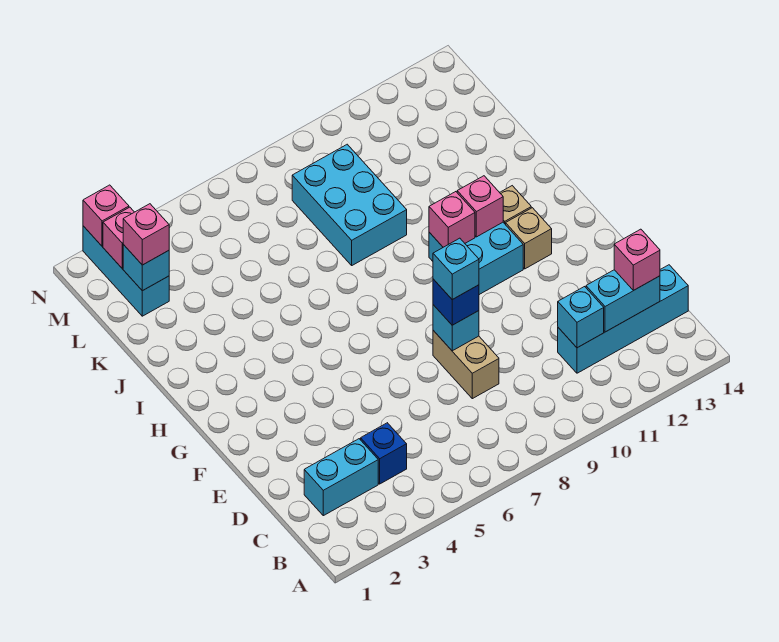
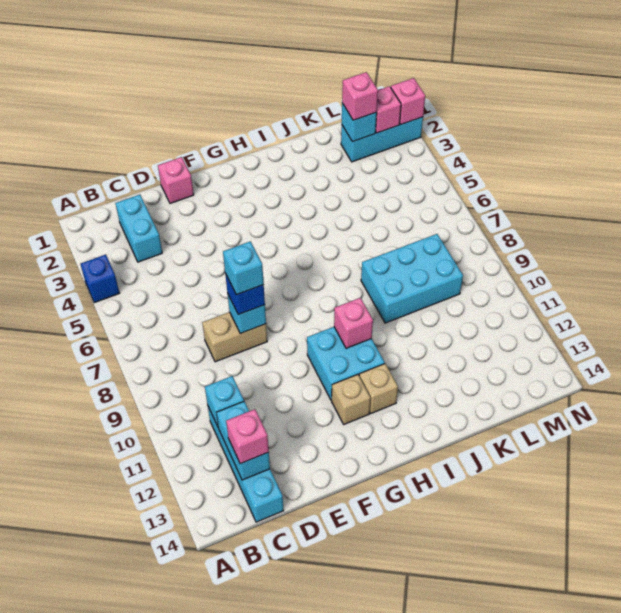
blue 1x1 brick [361,423,407,484] -> blue 1x1 brick moved to [80,255,119,303]
pink 1x1 brick [457,176,503,237] -> pink 1x1 brick moved to [158,157,194,204]

